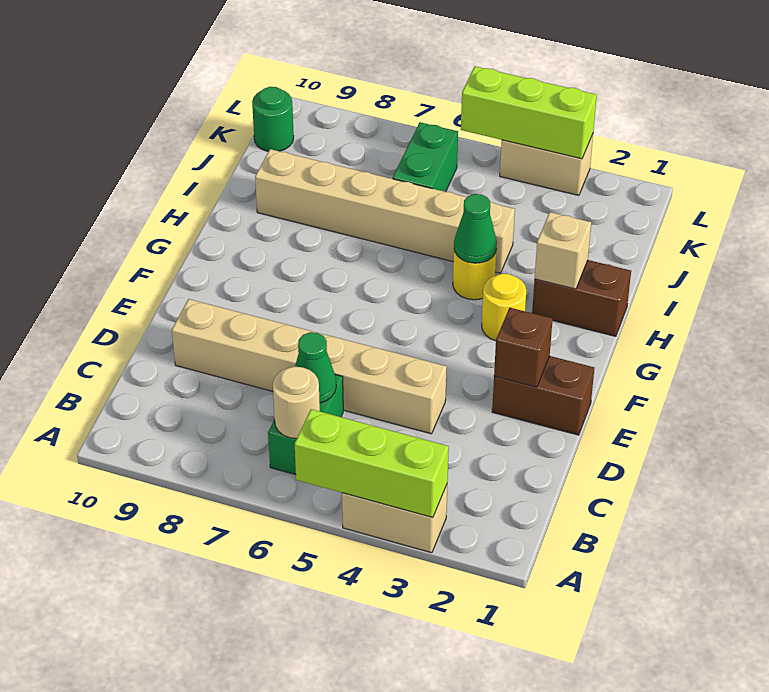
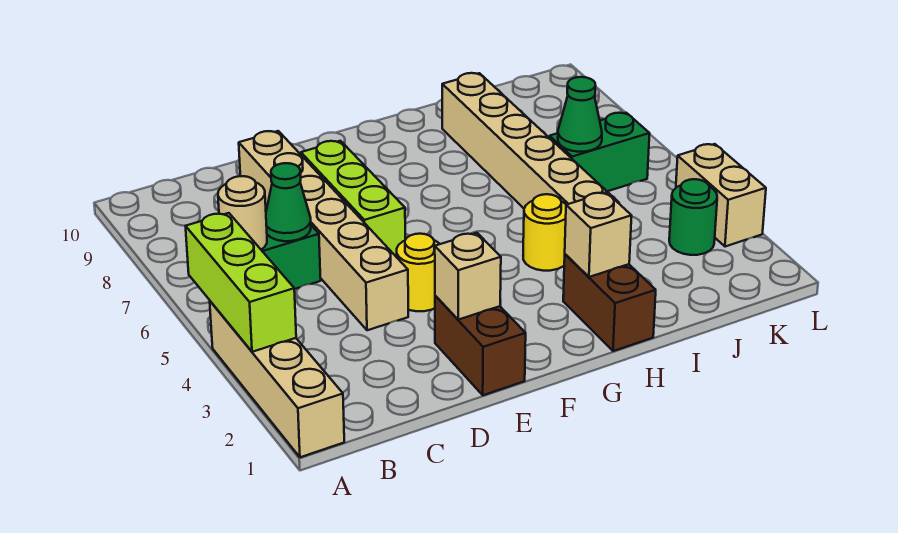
tan 1x2 brick [342,485,447,553] -> tan 1x4 brick [210,301,344,457]
brown 1x1 brick [494,308,553,387] -> tan 1x1 brick [435,233,501,320]
yellow 1x1 round brick [482,274,526,341] -> yellow 1x1 round brick moved to [397,234,439,311]
green 1x1 cone [454,194,497,263] -> green 1x1 cone moved to [558,77,602,152]
green 1x1 round brick [252,87,294,151] -> green 1x1 round brick moved to [669,179,717,255]
lime 1x3 brick [461,66,597,159] -> lime 1x3 brick moved to [301,141,405,257]

